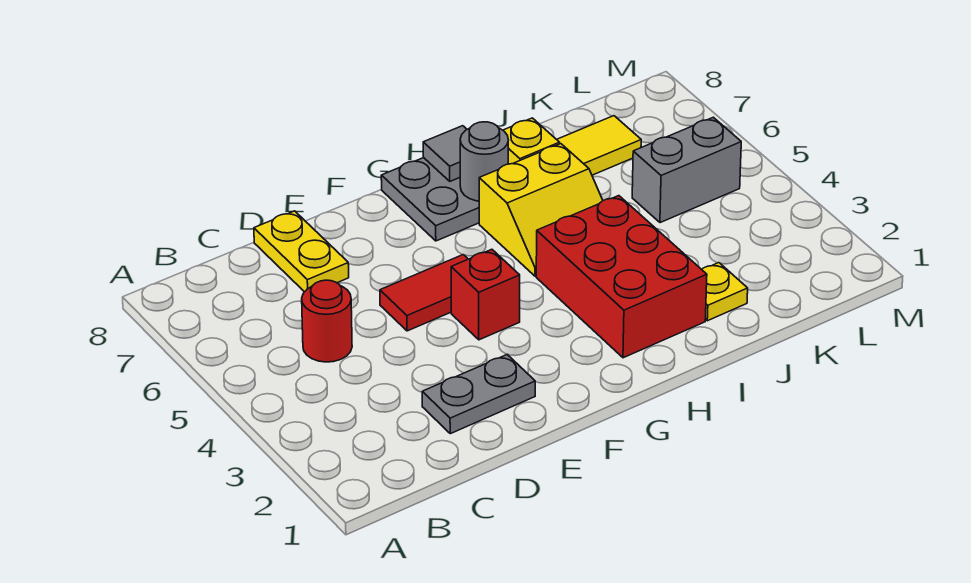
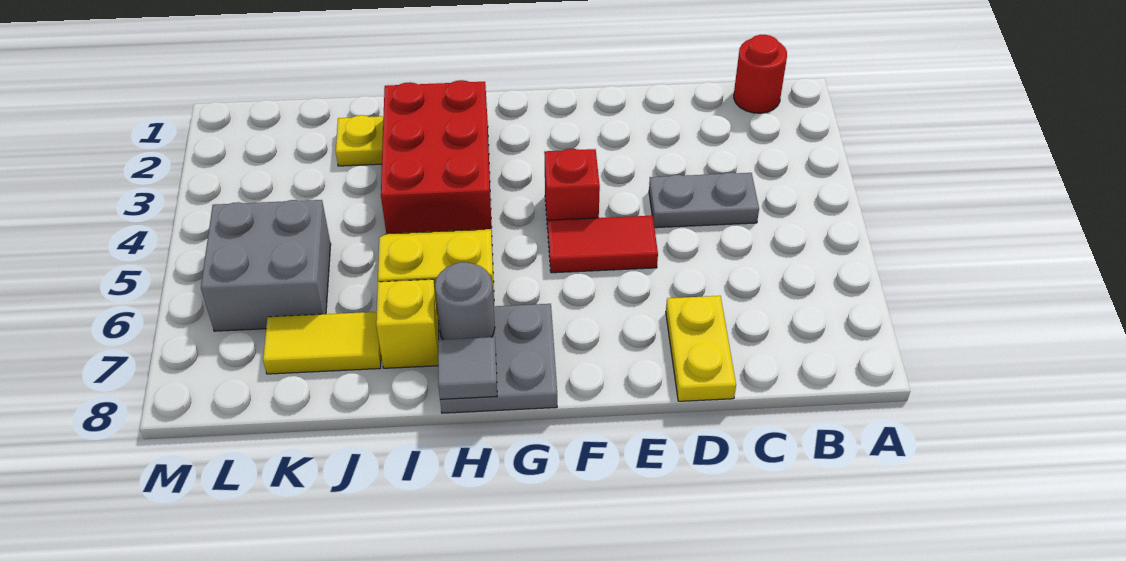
red 1x1 round brick [302,280,352,362] -> red 1x1 round brick moved to [734,35,787,113]
grey 1x2 plate [422,355,535,434] -> grey 1x2 plate moved to [649,172,759,228]
grey 1x2 brick [632,117,741,223] -> grey 2x2 brick [201,200,331,331]

